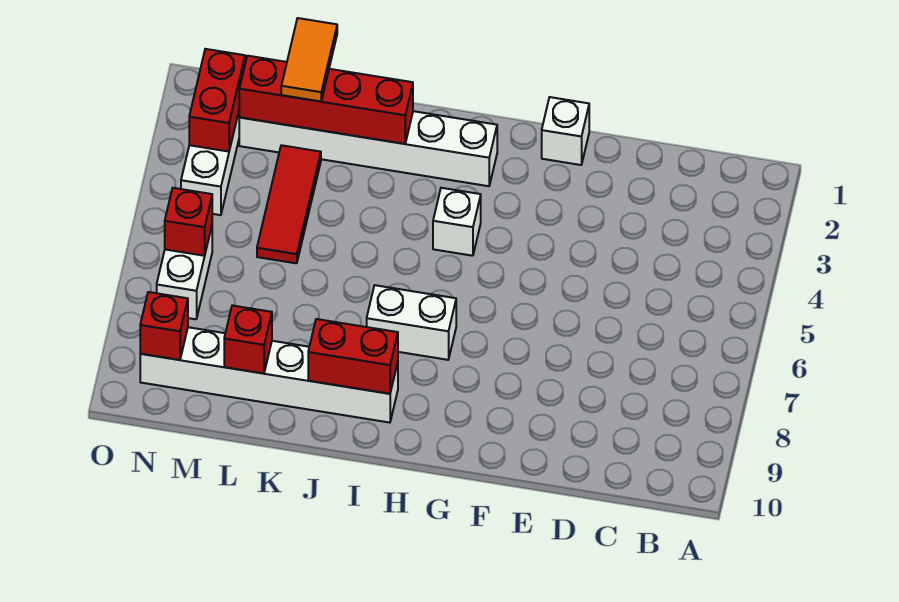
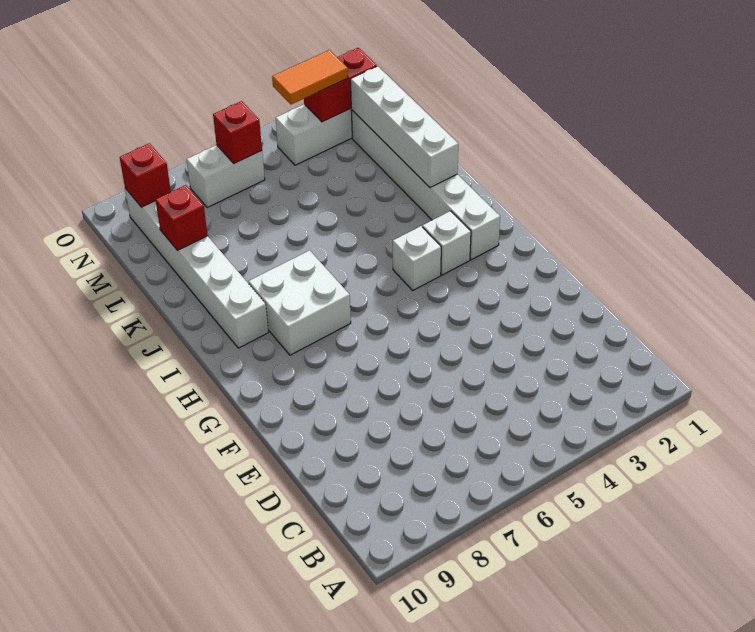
white 1x1 brick [542,97,589,165] -> white 1x1 brick moved to [423,211,471,275]
white 1x2 brick [367,285,456,360] -> white 2x2 brick [249,250,351,355]
red 1x2 brick [308,319,398,394] -> none
red 1x4 brick [239,56,413,144] -> white 1x4 brick [350,66,458,188]
orange 1x2 tile [281,18,337,101] -> orange 1x2 tile moved to [272,50,348,104]
red 1x3 tile [257,145,321,263] -> none

